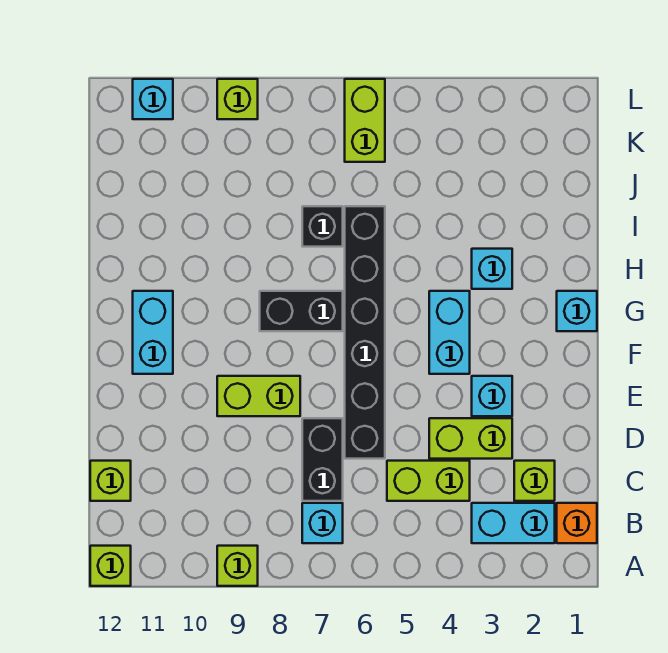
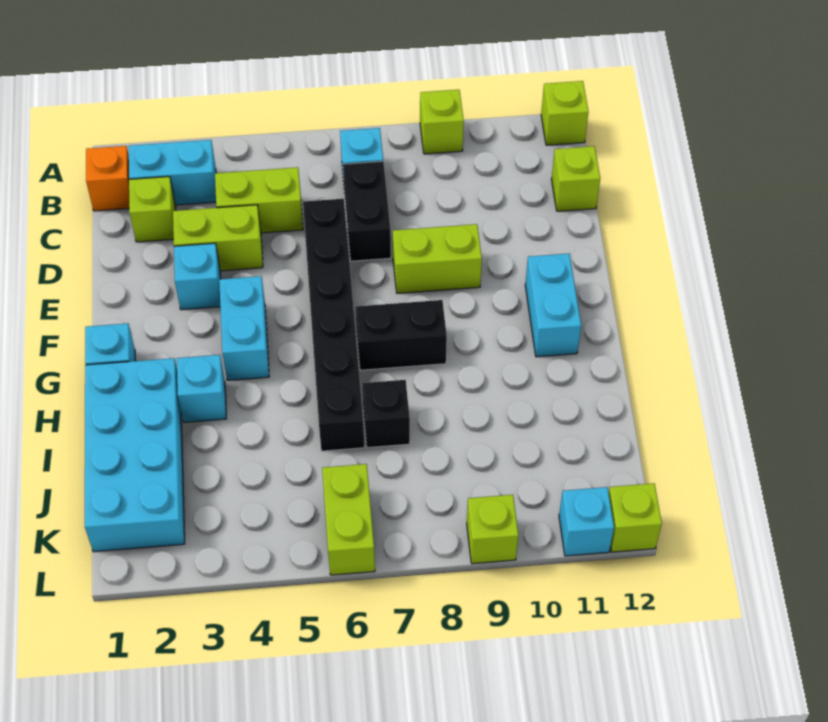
none -> cyan 2x4 brick [85,358,185,552]
none -> lime 1x1 brick [609,483,662,552]

